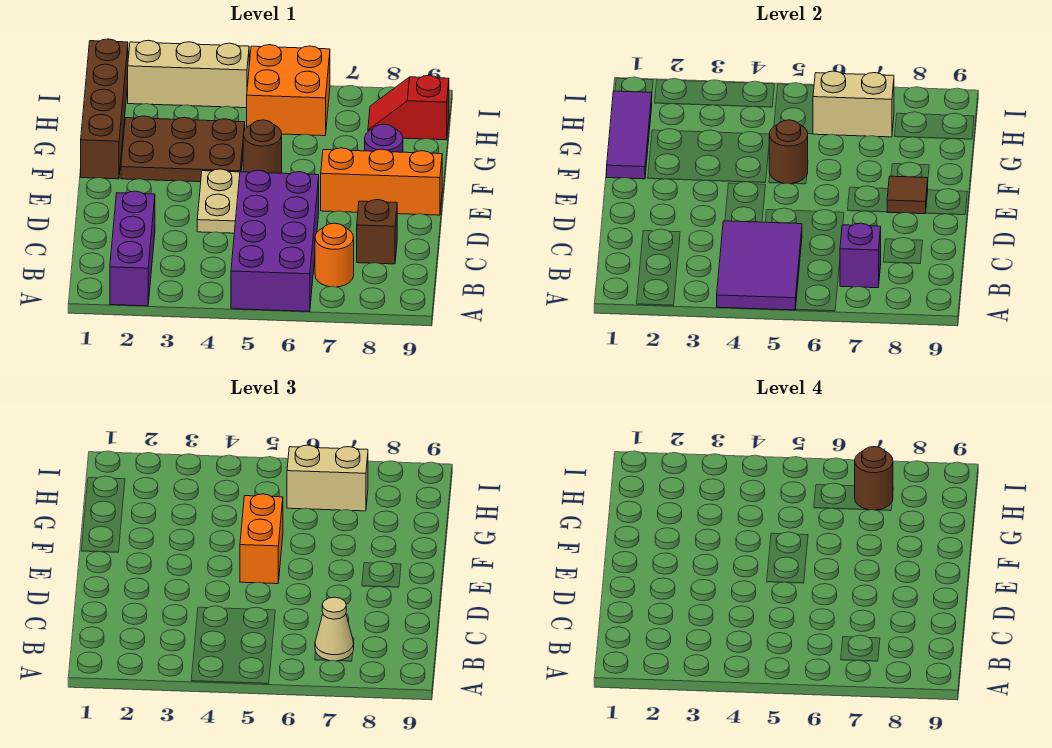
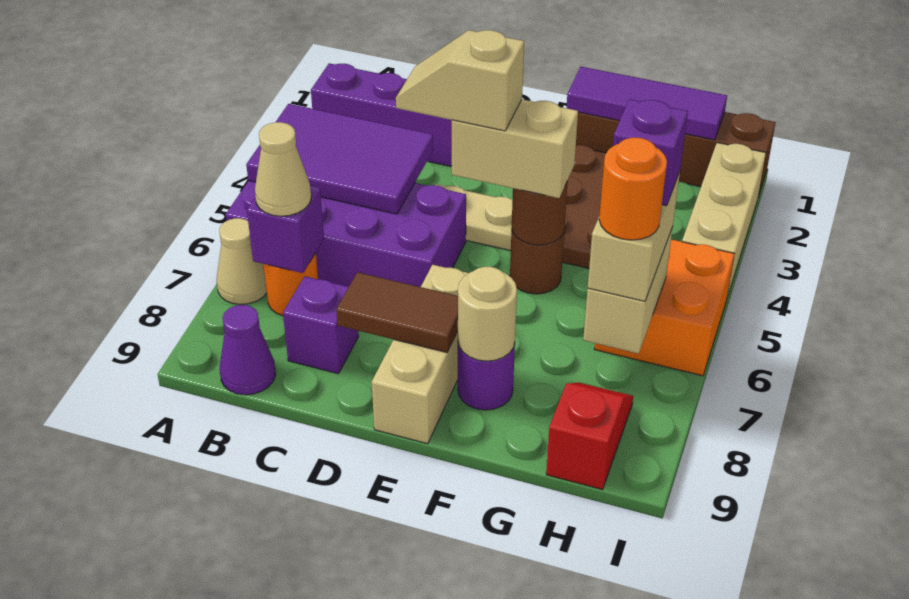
none -> tan 1x1 cone [217,218,267,305]
none -> purple 1x1 cone [220,305,276,395]
brown 1x1 brick [357,200,397,264] -> purple 1x1 brick [283,276,359,374]
none -> tan 1x2 slope [396,30,524,131]
orange 1x2 brick [240,494,283,584] -> tan 1x2 brick [452,99,578,198]
orange 1x3 brick [321,148,442,215] -> tan 1x3 brick [372,265,469,444]
brown 1x1 tile [887,176,928,214] -> brown 1x2 tile [336,272,458,352]
none -> tan 1x1 round brick [458,267,517,361]
none -> purple 1x1 brick [613,99,688,206]
brown 1x1 round brick [855,447,893,510] -> orange 1x1 round brick [599,138,667,240]

